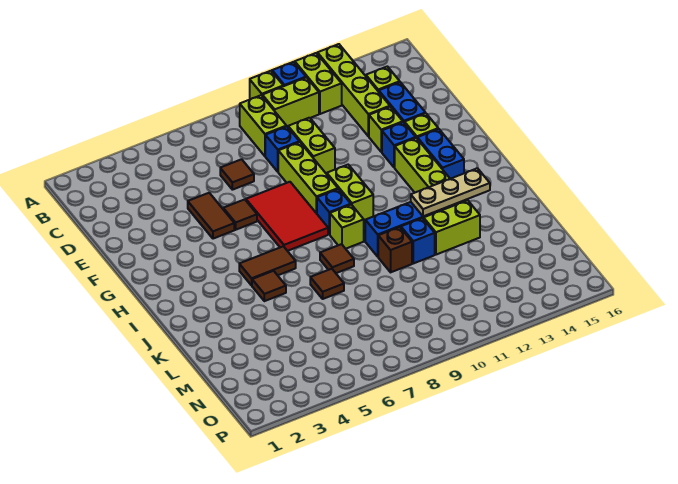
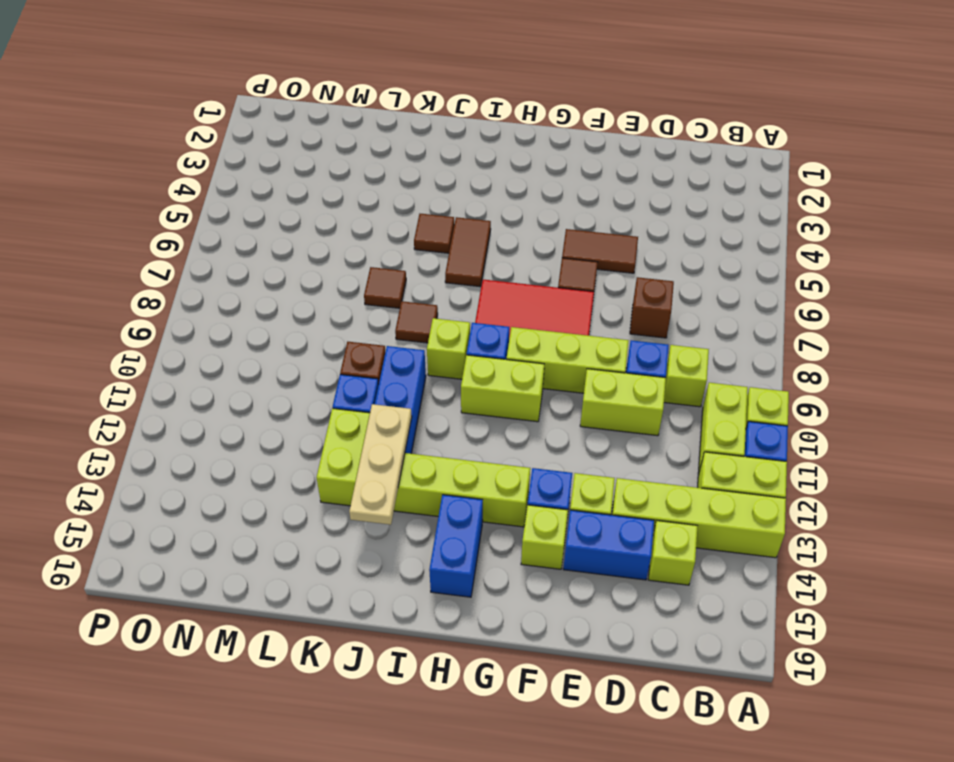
lime 1x2 brick [240,95,286,156] -> lime 1x1 brick [664,345,709,407]
brown 1x1 tile [220,159,254,190] -> brown 1x1 brick [630,277,674,338]
blue 1x2 brick [417,129,464,179] -> blue 1x2 brick turned to [429,495,483,597]

